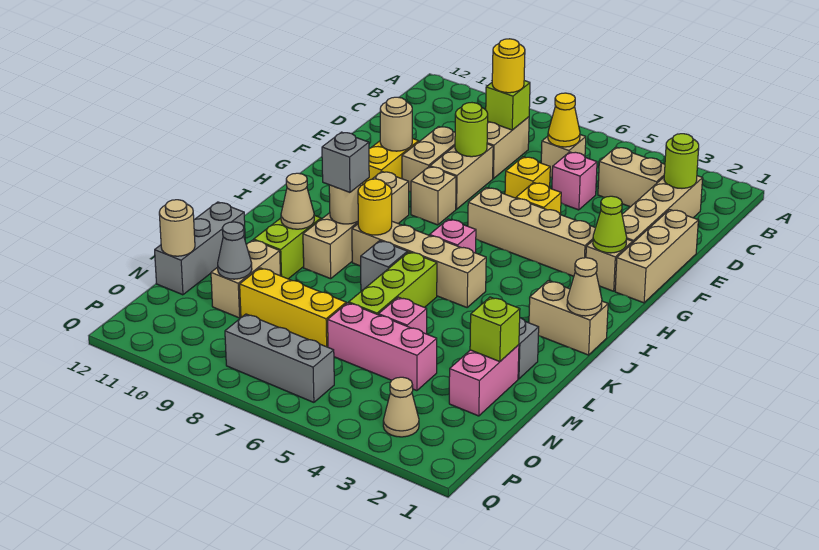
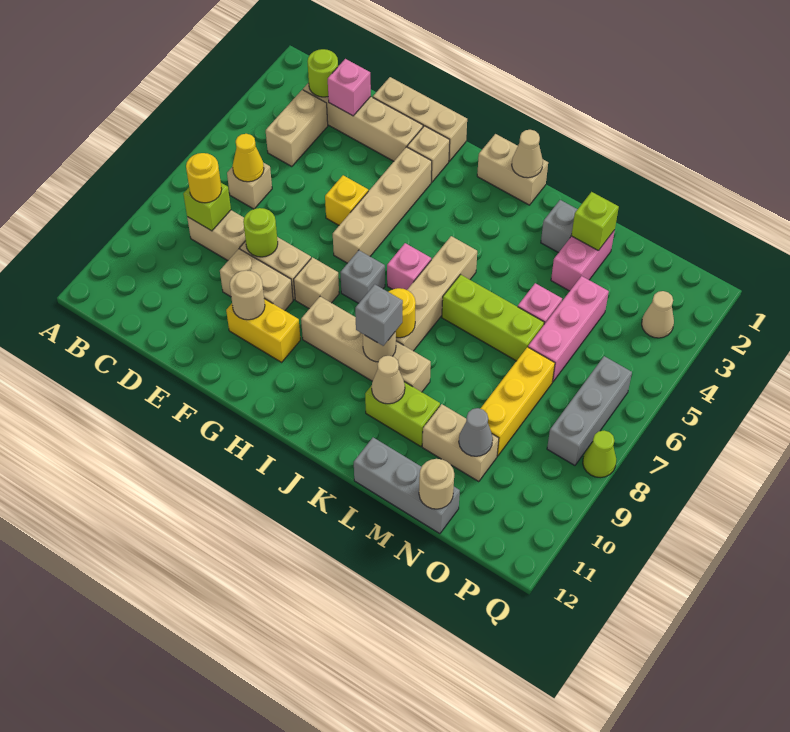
pink 1x1 brick [552,152,597,210] -> pink 1x1 brick moved to [328,59,371,116]
yellow 1x1 brick [505,157,550,198] -> none
lime 1x1 cone [593,196,627,253] -> lime 1x1 cone moved to [583,431,616,478]
tan 1x2 brick [529,281,608,355] -> tan 1x2 brick turned to [477,134,548,205]
grey 1x1 brick [361,241,407,291] -> grey 1x1 brick moved to [340,250,385,303]
pink 1x2 brick [449,345,519,416] -> pink 1x2 brick turned to [551,230,615,291]

